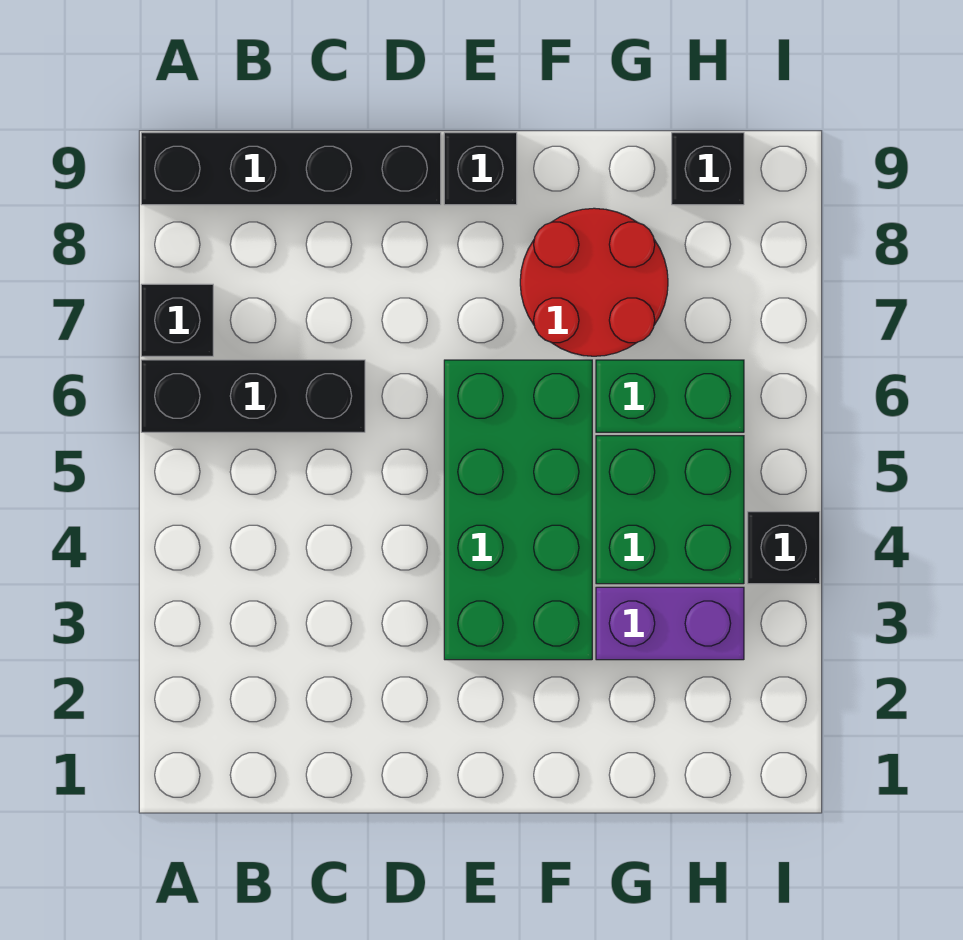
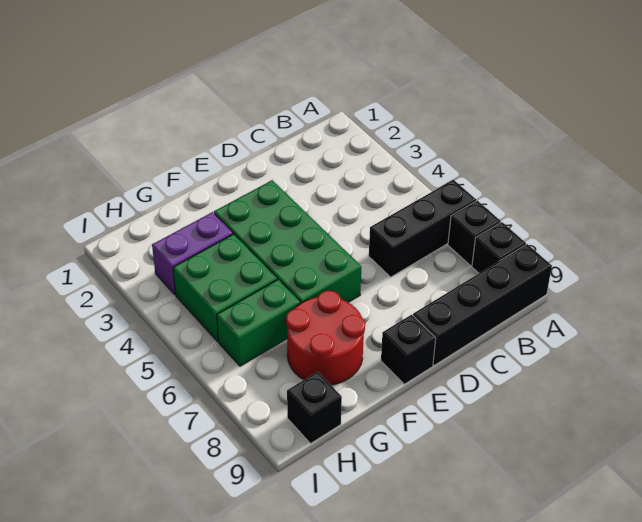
black 1x1 brick [748,512,820,584] -> black 1x1 brick moved to [472,222,526,273]

